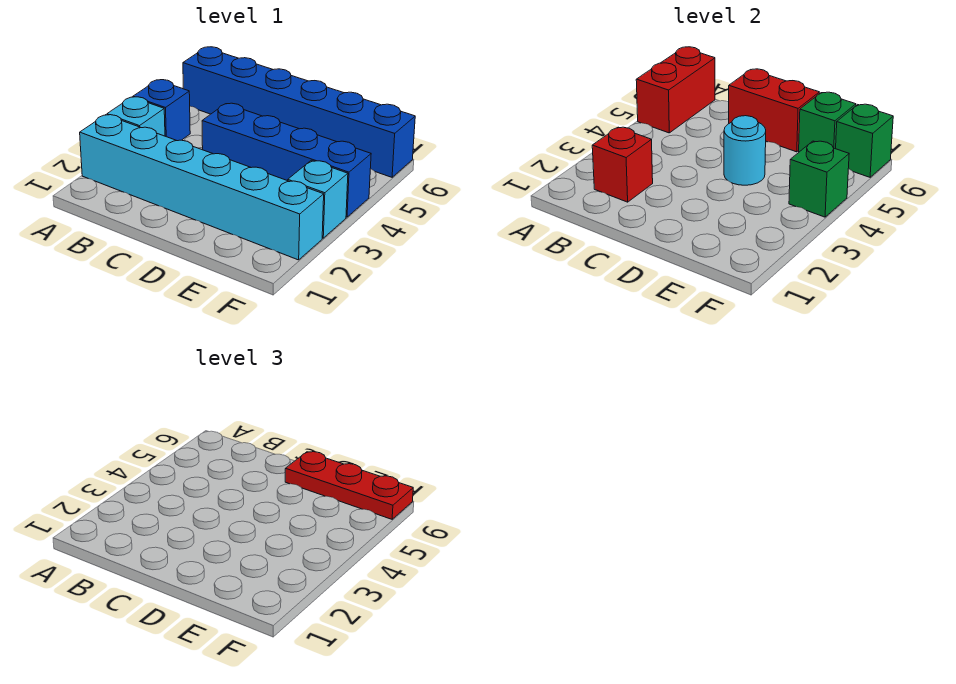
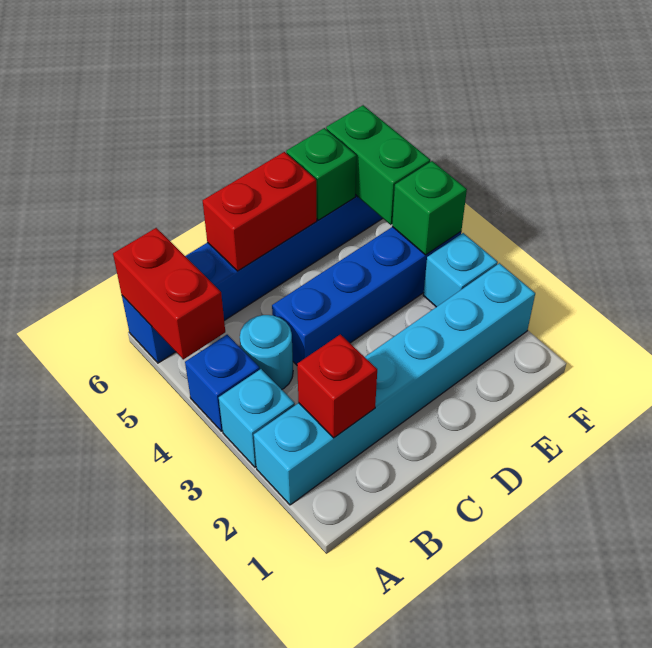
cyan 1x1 round brick [724,116,766,185] -> cyan 1x1 round brick moved to [240,315,293,389]
red 1x3 plate [285,452,413,519] -> none
green 1x1 brick [836,104,893,177] -> green 1x2 brick [326,105,430,225]

